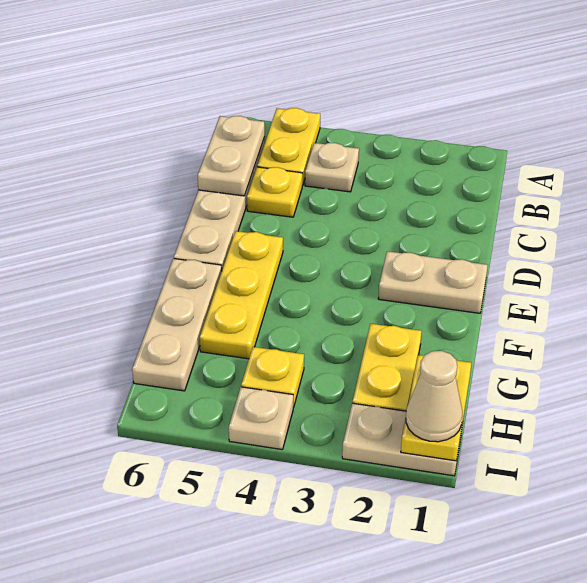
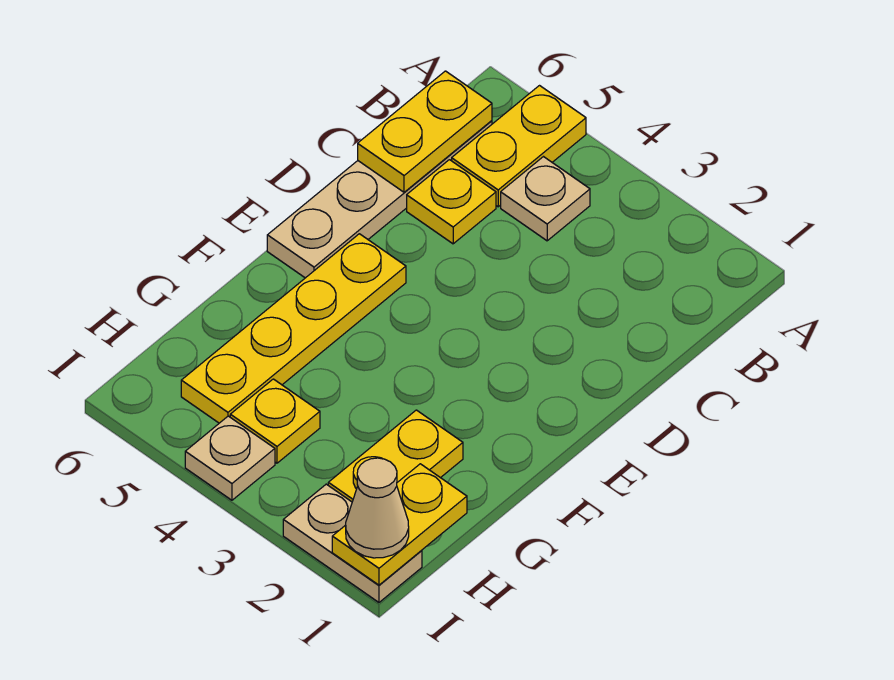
tan 1x2 plate [198,116,265,196] -> yellow 1x2 plate [358,71,492,192]
tan 1x2 plate [378,251,488,313] -> none
yellow 1x3 plate [200,231,283,359] -> yellow 1x4 plate [181,234,406,423]
tan 1x3 plate [132,258,222,391] -> none

